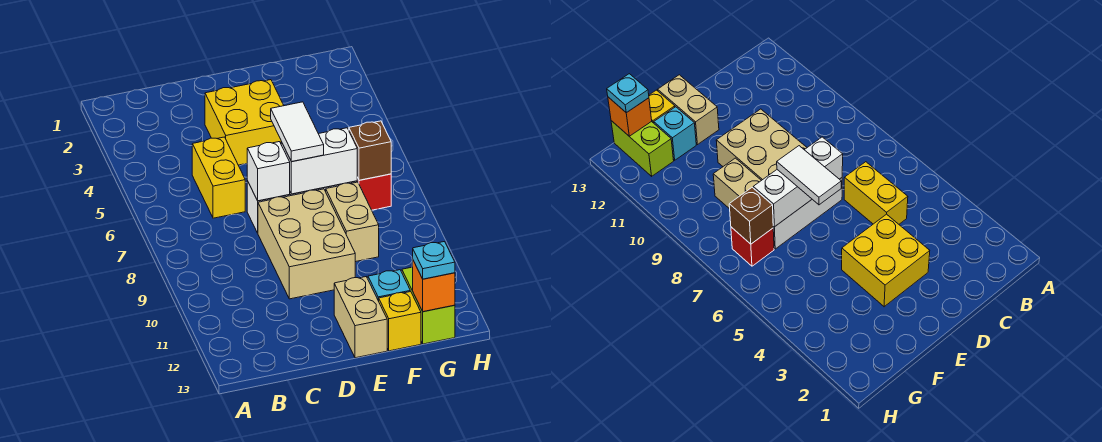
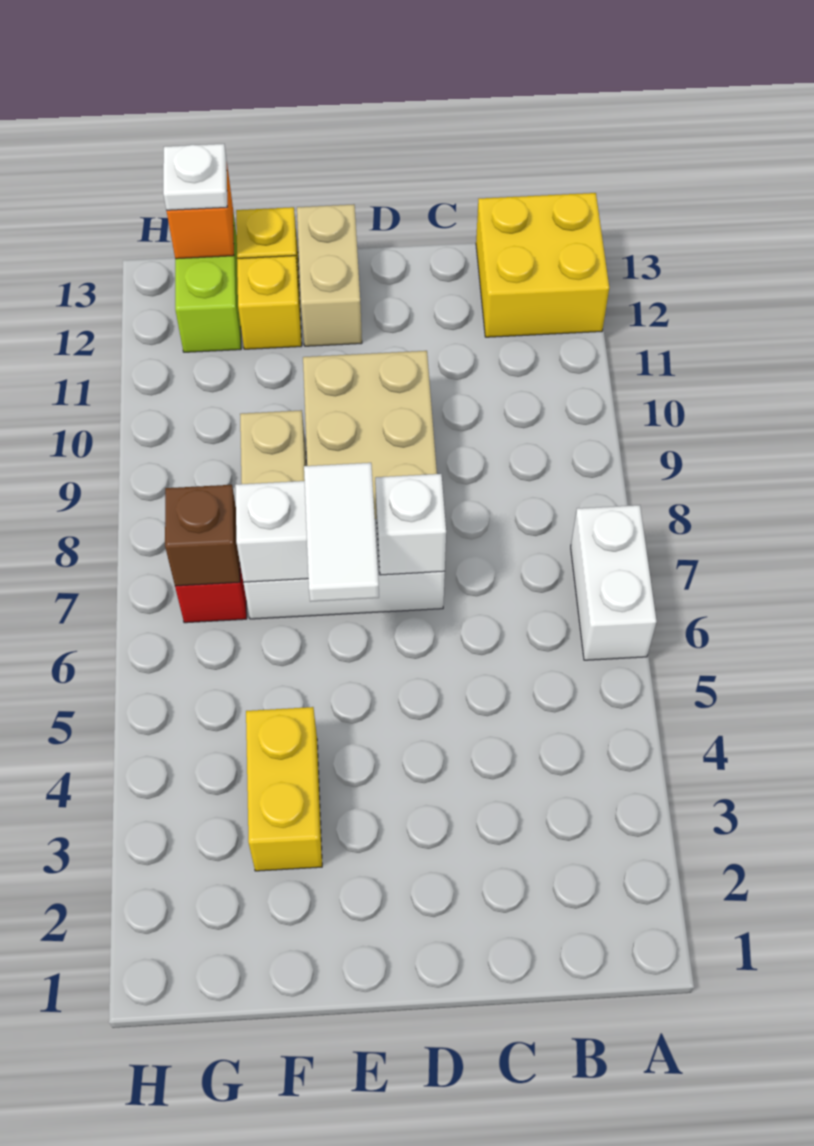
none -> white 1x2 brick [571,505,657,660]
yellow 1x2 brick [192,137,245,218] -> yellow 1x2 brick moved to [246,707,322,871]
yellow 2x2 brick [205,80,284,165] -> yellow 2x2 brick moved to [476,193,609,337]
cyan 1x1 brick [368,270,410,301] -> yellow 1x1 brick [237,256,302,349]
cyan 1x1 plate [413,242,455,279] -> white 1x1 plate [163,144,227,210]

